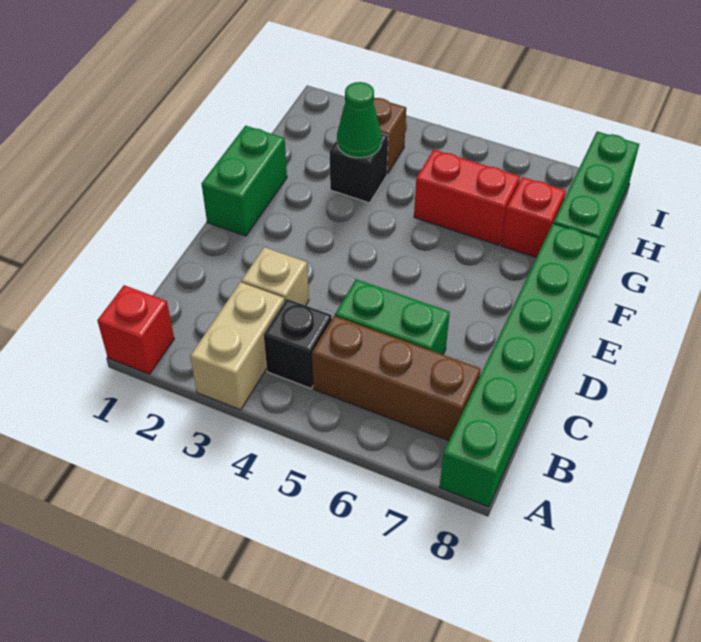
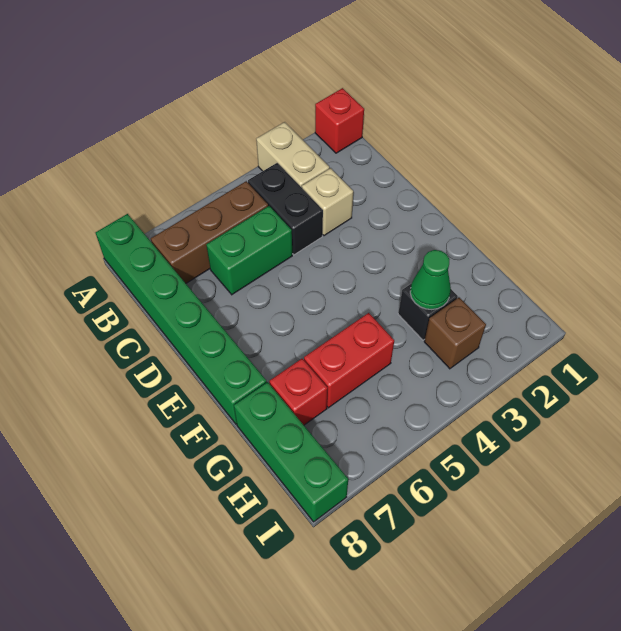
black 1x1 brick [264,299,332,388] -> black 1x2 brick [248,163,323,255]
green 1x2 brick [202,126,287,236] -> none

